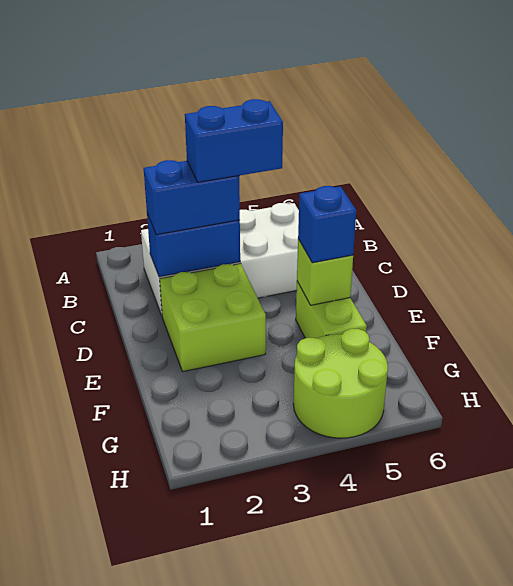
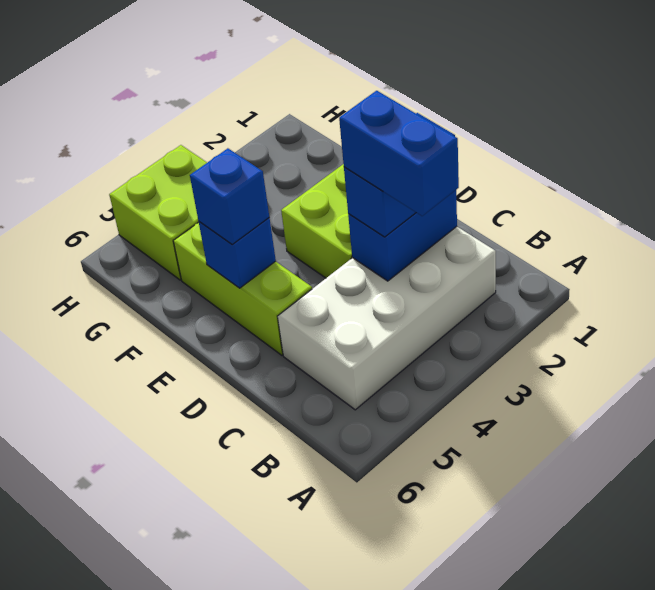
blue 1x2 brick [185,99,283,182] -> blue 1x2 brick turned to [339,91,459,216]
lime 1x2 brick [296,282,367,338] -> lime 1x3 brick [173,223,312,355]
lime 1x1 brick [297,239,353,305] -> blue 1x1 brick [198,218,276,288]
lime 2x2 round brick [293,329,388,438] -> lime 2x2 brick [109,145,207,280]

